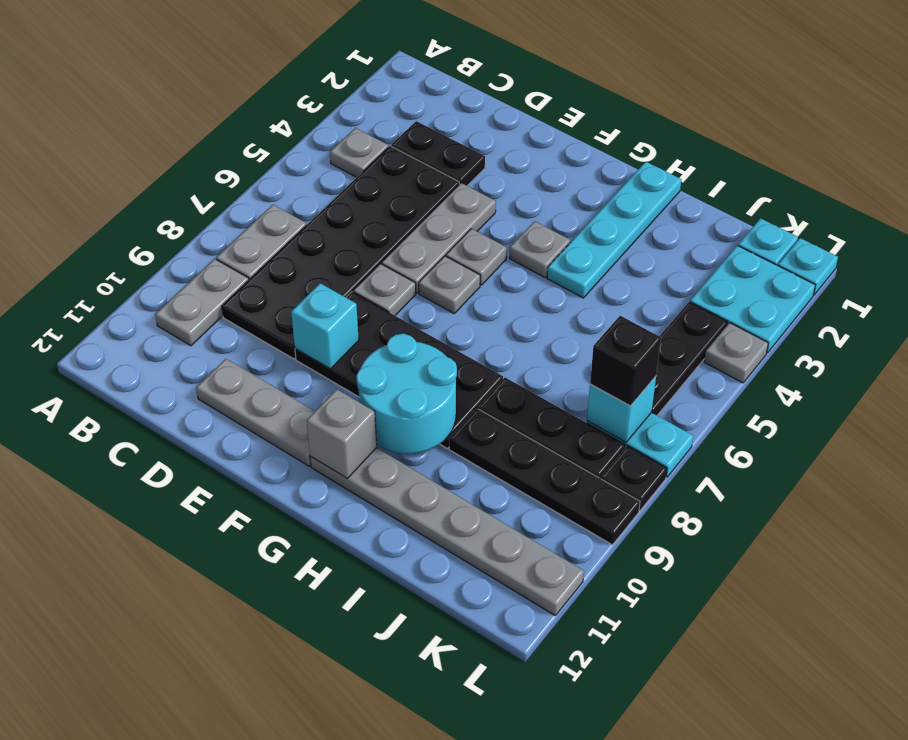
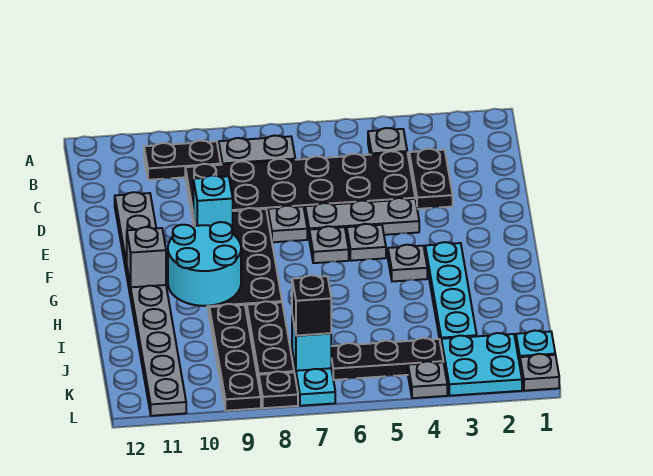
grey 1x2 plate [155,259,249,346] -> black 1x2 plate [144,141,221,180]
cyan 1x4 plate [547,162,681,298] -> cyan 1x4 plate turned to [425,242,477,344]
cyan 1x1 plate [778,238,838,295] -> grey 1x1 plate [520,354,559,391]

